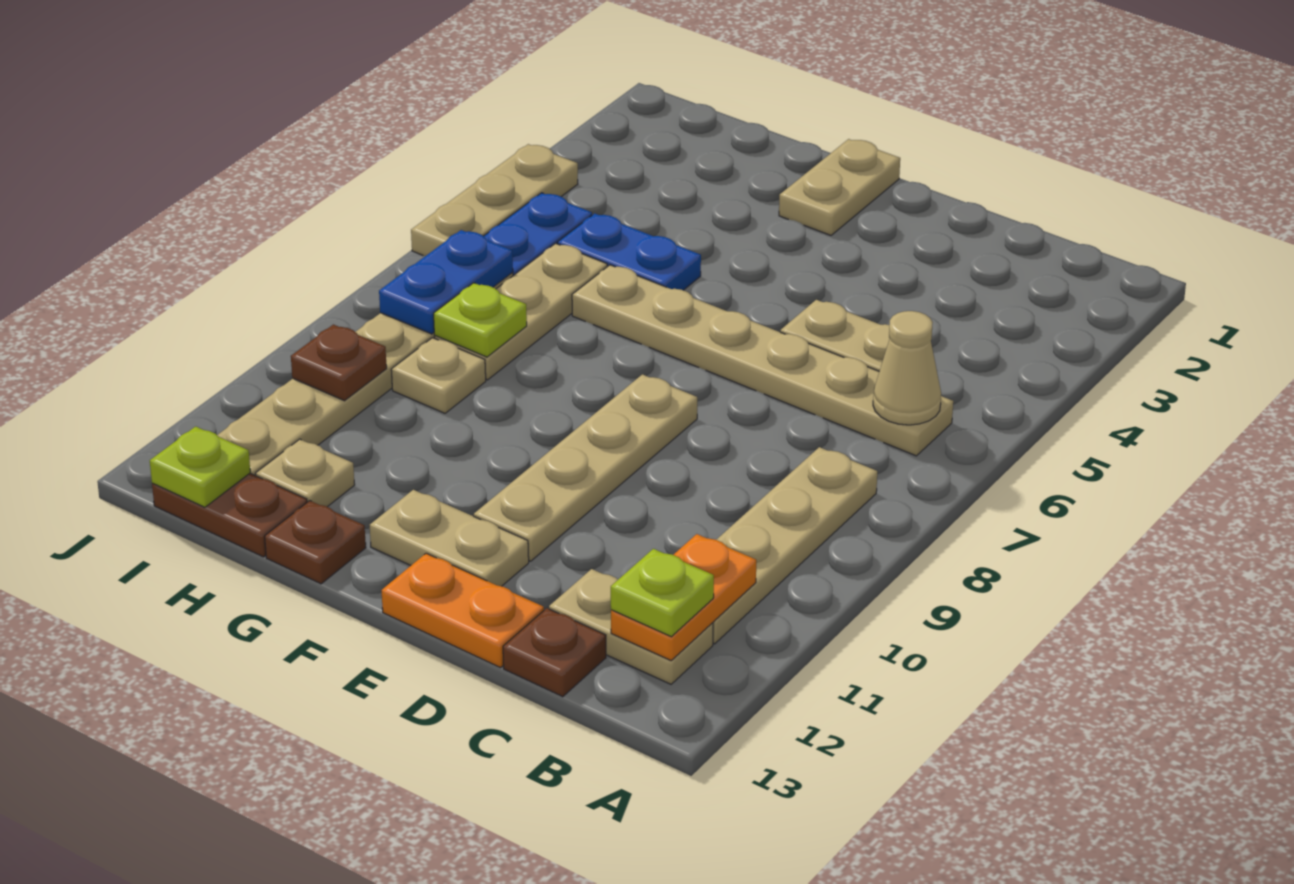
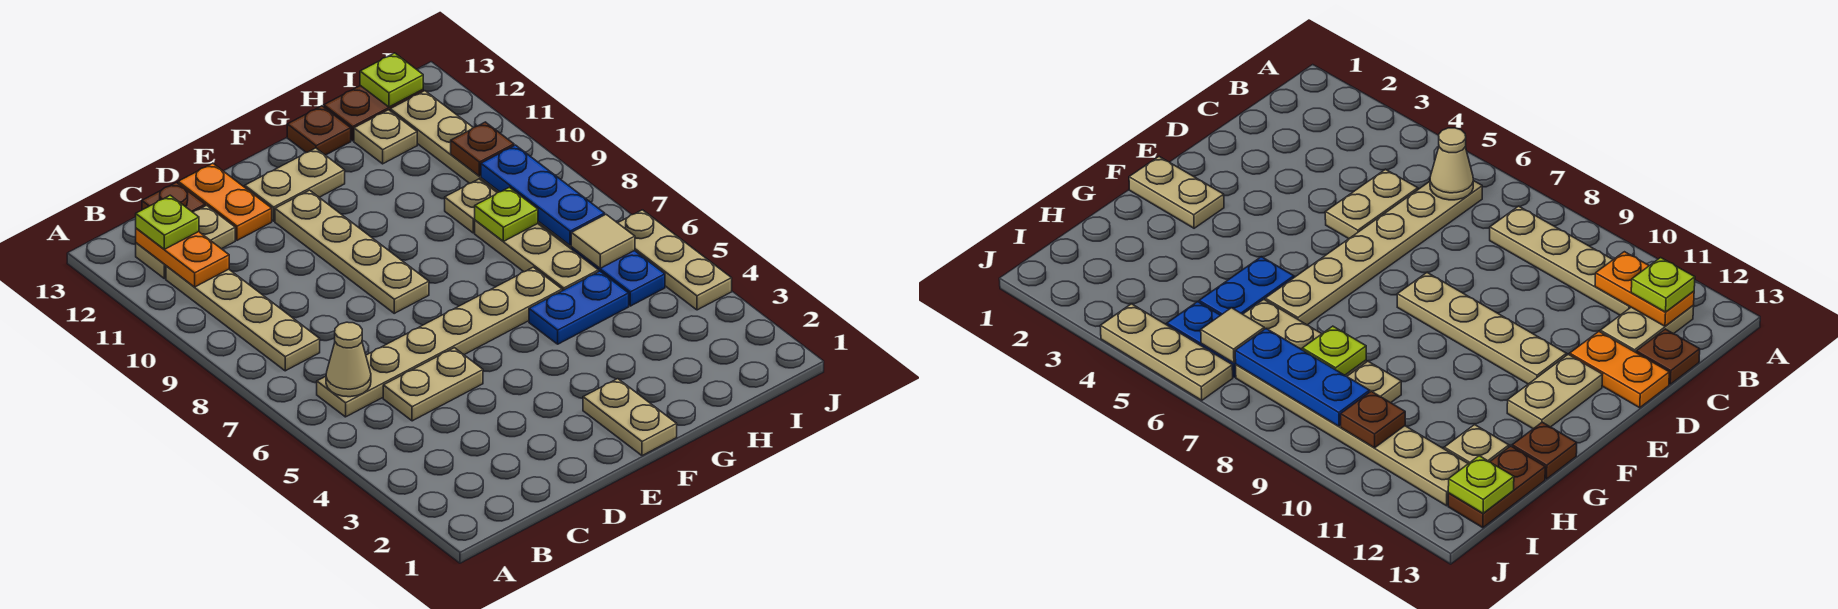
orange 1x2 plate [381,553,544,668] -> orange 1x2 plate turned to [178,163,272,240]
none -> tan 1x1 tile [571,215,635,268]
blue 1x2 plate [379,230,513,334] -> blue 1x3 plate [481,145,605,245]

